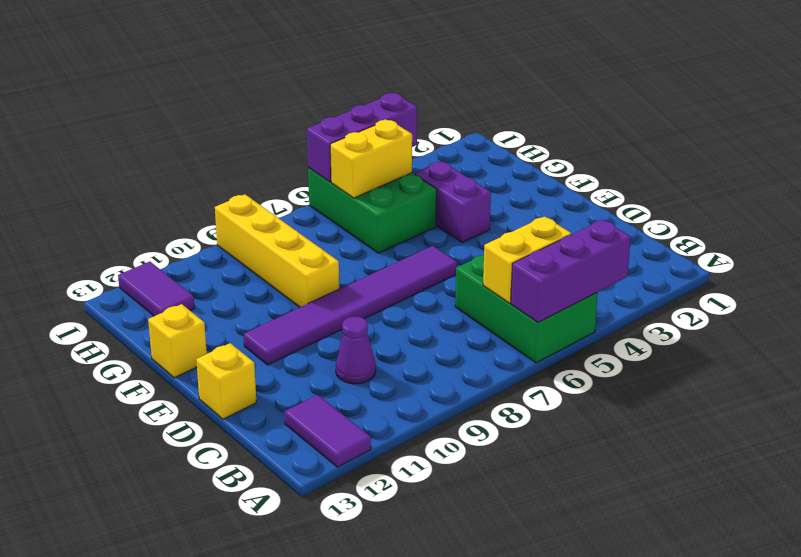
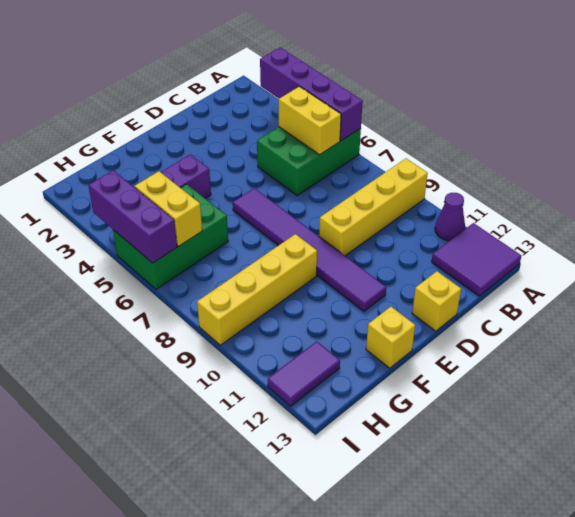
purple 1x3 brick [511,220,631,323] -> purple 1x4 brick [260,47,363,141]
none -> yellow 1x4 brick [319,158,428,256]
purple 1x2 tile [285,395,371,467] -> purple 2x2 tile [432,223,521,296]
purple 1x1 cone [336,316,376,384] -> purple 1x1 cone moved to [435,193,465,241]

